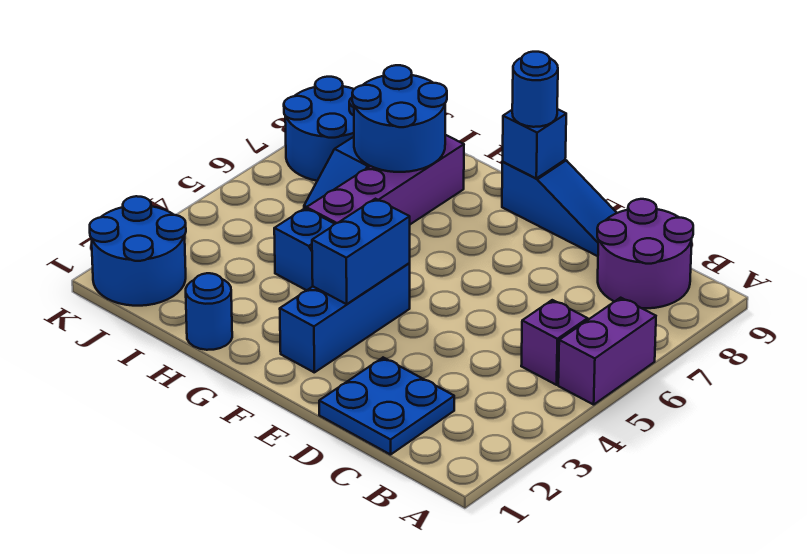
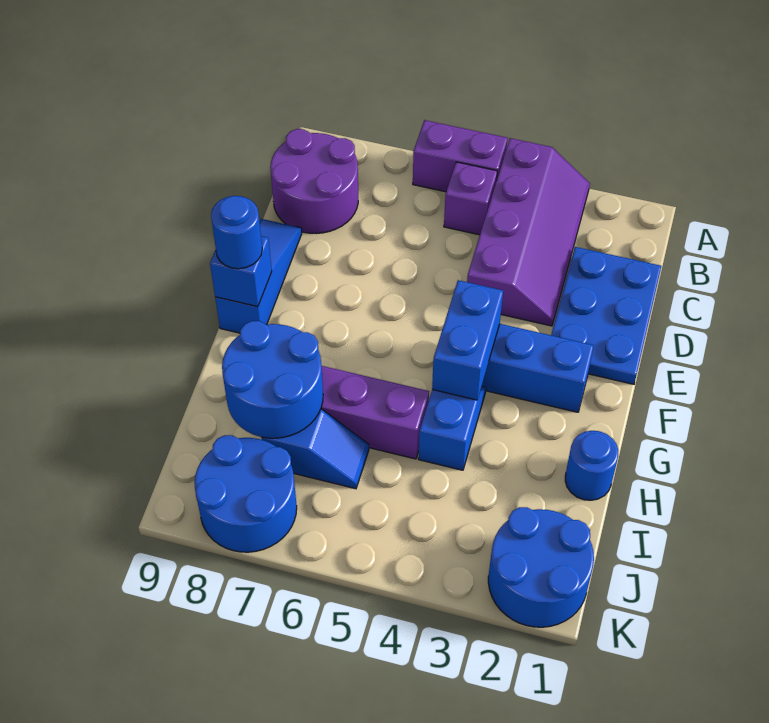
none -> purple 2x4 slope [467,138,590,326]
blue 2x2 plate [319,358,454,455] -> blue 2x3 plate [551,247,661,384]
blue 1x2 brick [312,199,410,304] -> blue 1x2 brick turned to [432,280,503,400]

